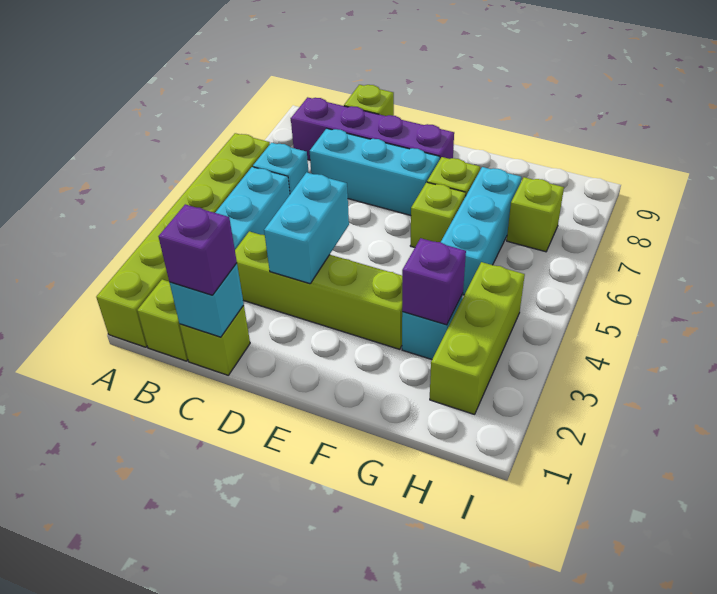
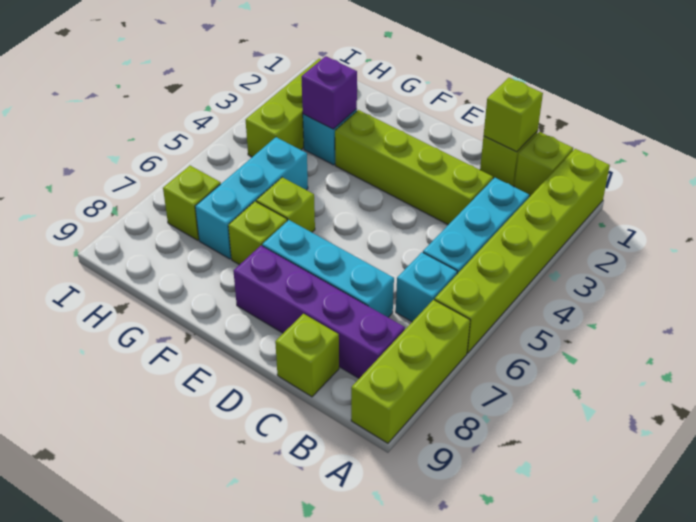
none -> lime 1x3 brick [351,300,470,443]
cyan 1x1 brick [170,263,244,337] -> lime 1x1 brick [484,78,543,152]
purple 1x1 brick [158,204,237,295] -> none
cyan 1x2 brick [264,172,349,284] -> none

